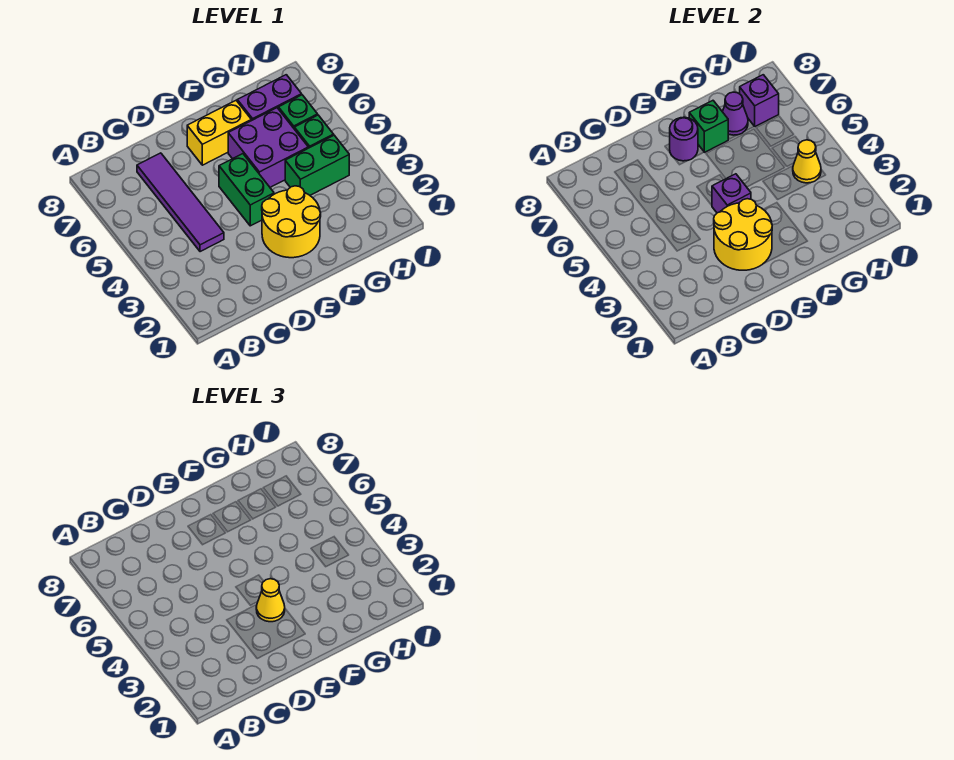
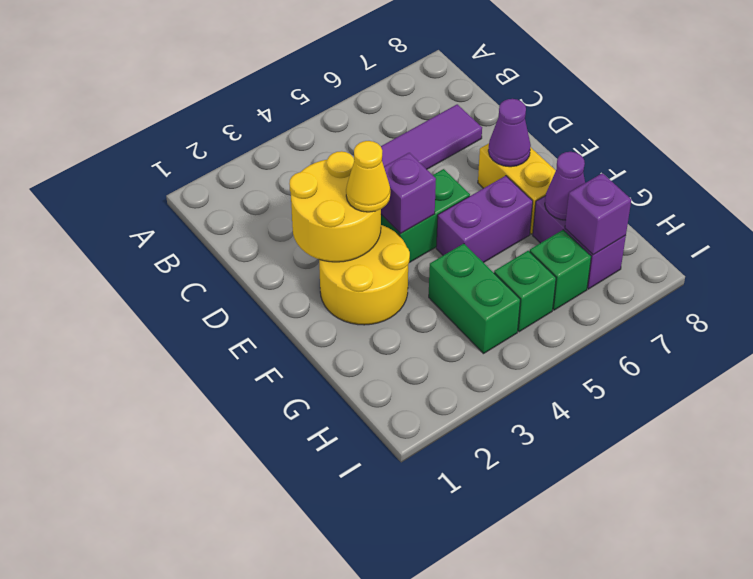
purple 1x1 round brick [670,117,698,161] -> purple 1x1 cone [488,99,531,167]
purple 2x2 brick [228,108,308,187] -> purple 1x2 brick [436,176,533,263]
green 1x1 brick [689,101,728,152] -> none
yellow 1x1 cone [793,140,821,183] -> none

